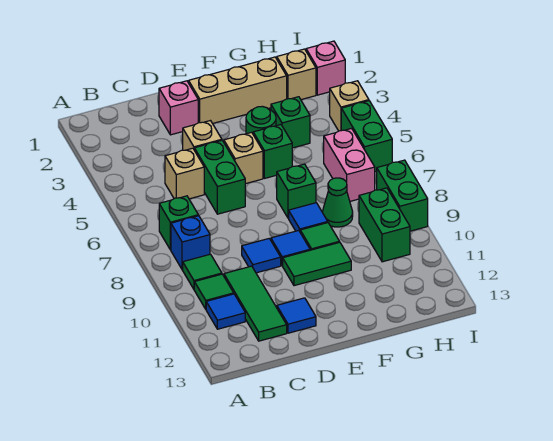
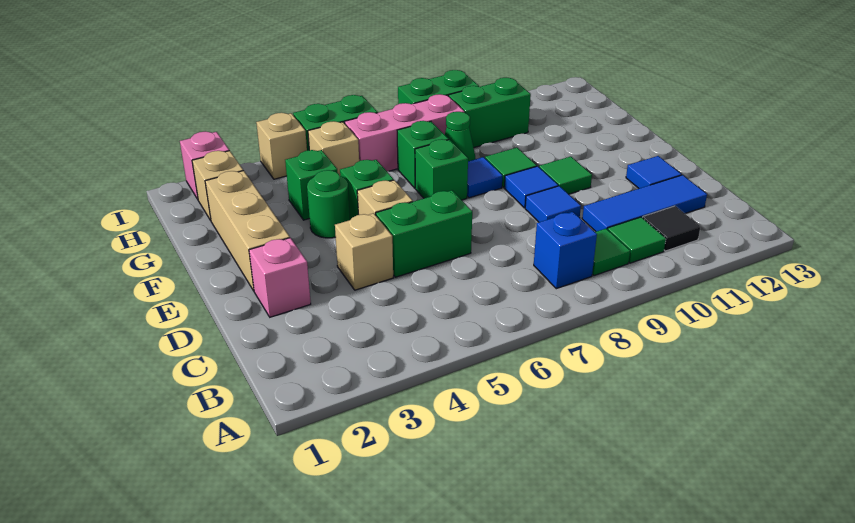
green 1x1 brick [159,196,198,250] -> green 1x1 brick moved to [397,121,449,188]
blue 1x1 tile [206,294,245,329] -> black 1x1 tile [643,206,700,251]
tan 1x1 brick [165,148,204,199] -> tan 1x1 brick moved to [308,121,359,176]
green 1x3 tile [224,266,287,341] -> blue 1x3 tile [582,175,707,232]
green 1x2 tile [283,242,351,286] -> green 1x1 tile [539,157,592,194]
pink 1x2 brick [324,128,375,201] -> pink 1x3 brick [345,94,464,171]

